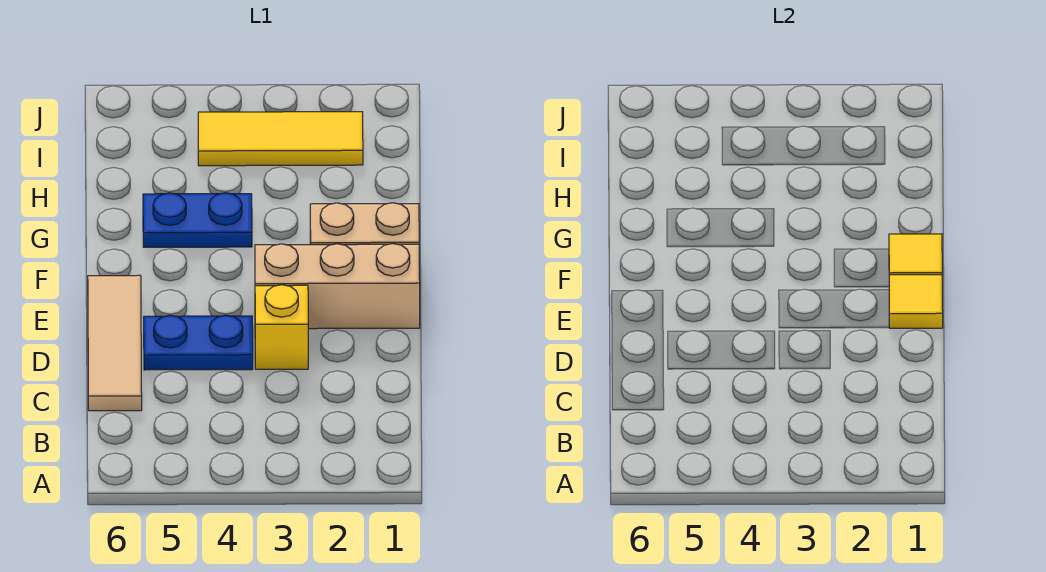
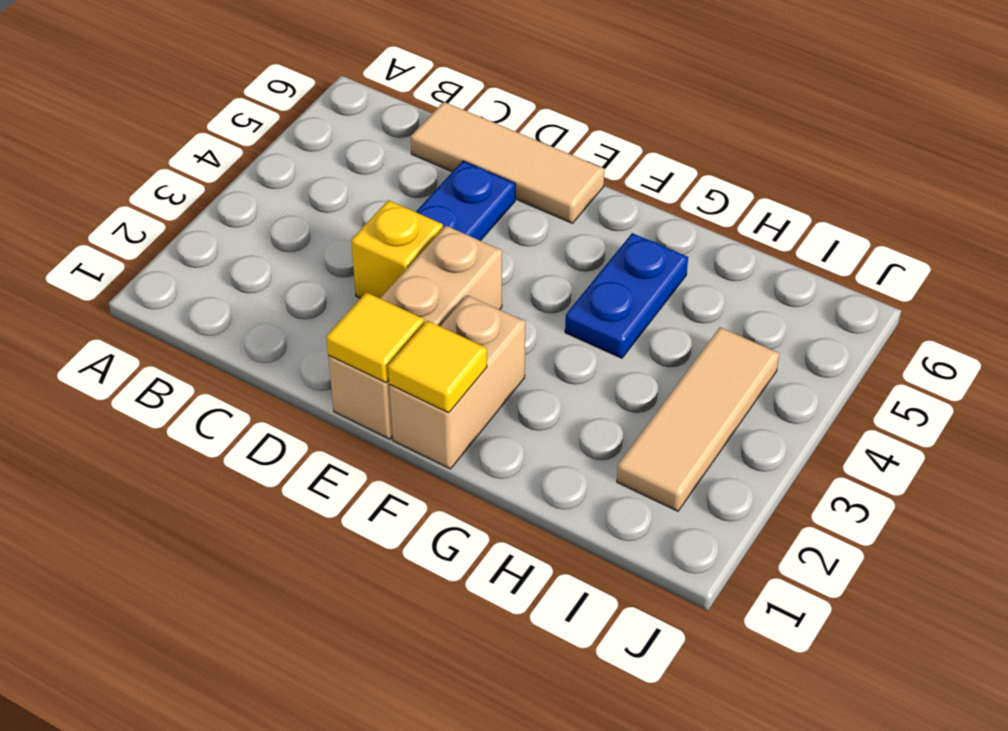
yellow 1x3 tile [198,112,363,166] -> tan 1x3 tile [617,327,779,511]

